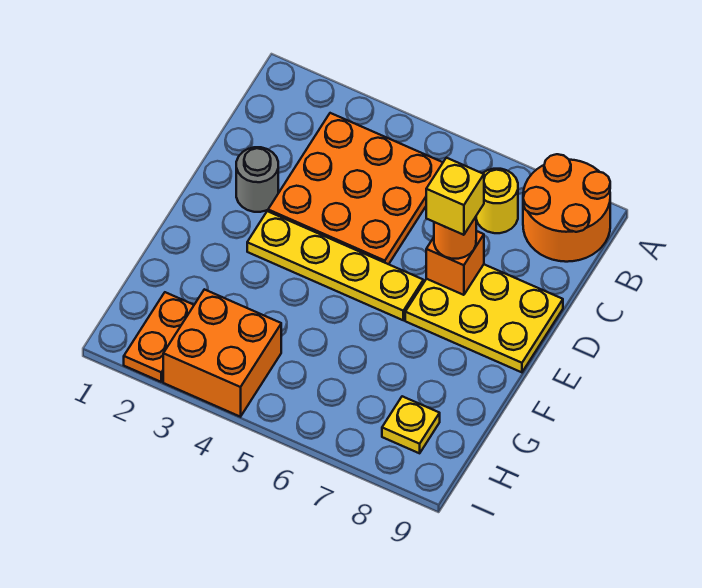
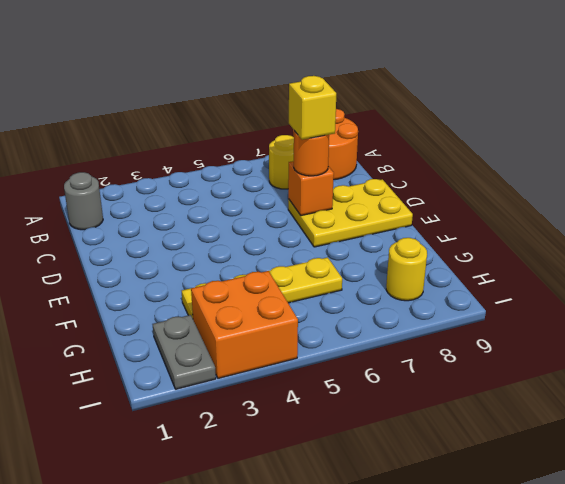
orange 3x3 plate [268,113,443,264] -> none
grey 1x1 round brick [236,147,278,212] -> grey 1x1 round brick moved to [64,172,103,230]
yellow 1x4 plate [247,211,423,320] -> yellow 1x4 plate moved to [182,257,342,318]
orange 1x2 plate [124,292,194,382] -> grey 1x2 plate [153,315,216,389]
yellow 1x1 plate [382,396,440,453] -> yellow 1x1 round brick [386,238,427,301]

